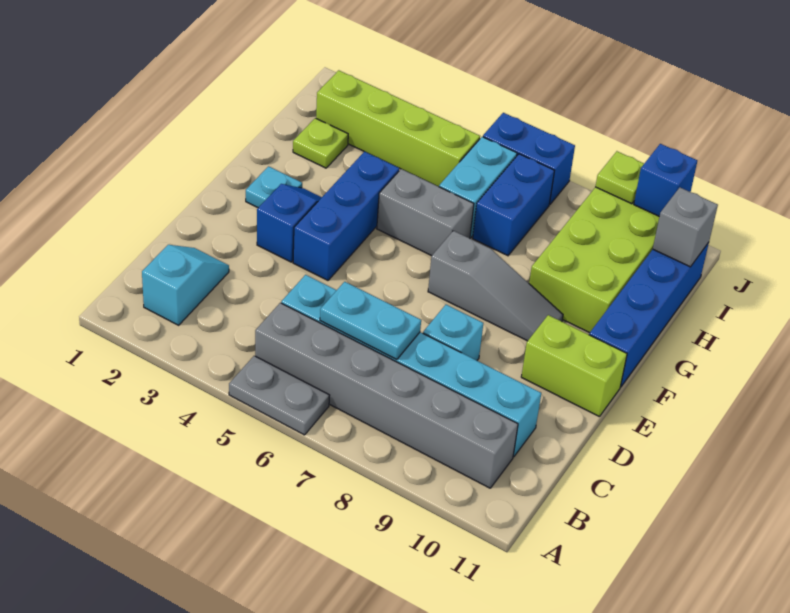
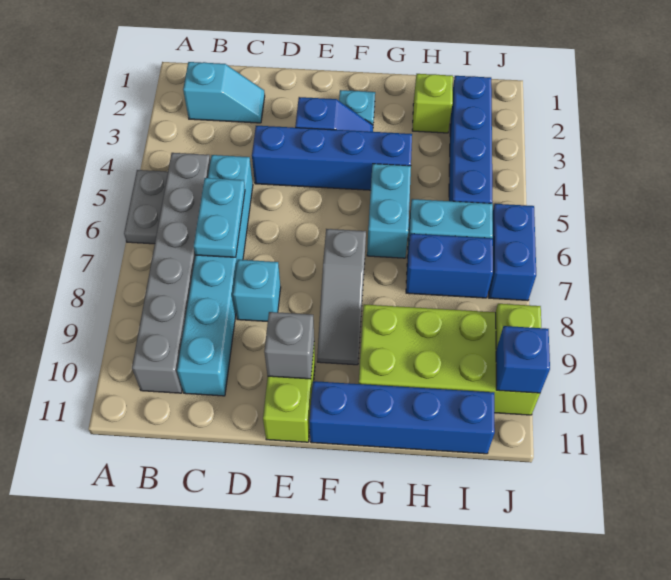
blue 1x3 brick [293,152,399,280] -> blue 1x4 brick [252,126,412,190]
grey 1x2 brick [377,169,474,256] -> cyan 1x2 brick [367,164,411,258]
lime 1x1 plate [293,118,348,168] -> lime 1x1 brick [412,74,453,133]
lime 1x4 brick [316,70,480,187] -> blue 1x4 brick [449,76,492,204]
grey 1x1 brick [653,188,718,267] -> grey 1x1 brick moved to [264,312,314,379]

